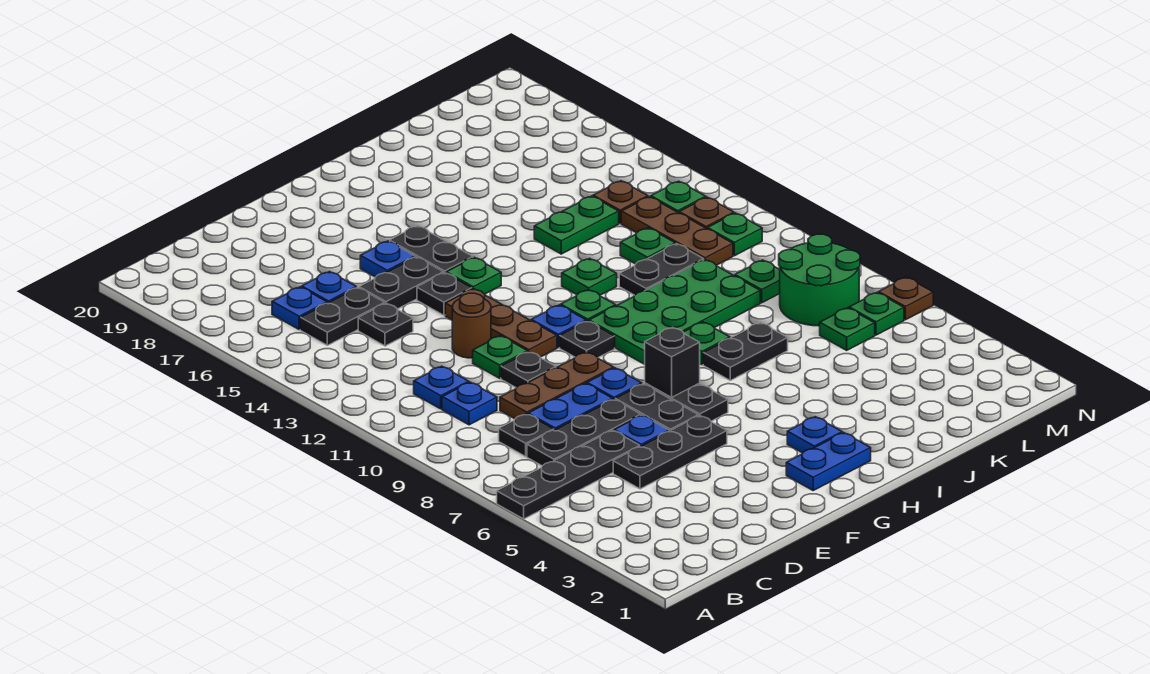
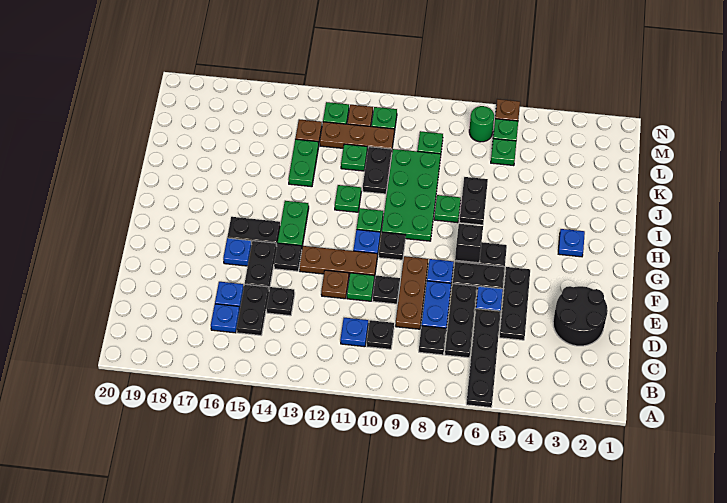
blue 1x1 plate [442,382,497,425] -> black 1x1 plate [367,320,394,349]
none -> black 2x2 round brick [553,286,608,346]
brown 1x1 round brick [452,293,491,358] -> brown 1x1 plate [321,270,349,299]
blue 1x2 plate [786,433,871,490] -> none
green 1x1 plate [446,257,501,294] -> green 1x2 plate [278,201,309,247]
green 2x2 round brick [779,234,860,326] -> green 1x1 round brick [469,106,494,142]

